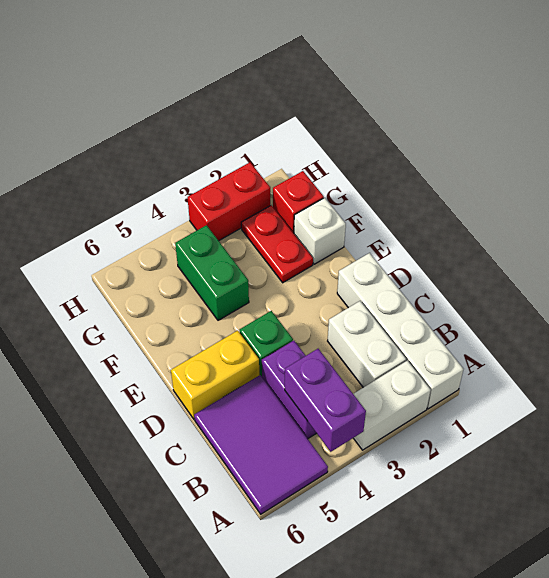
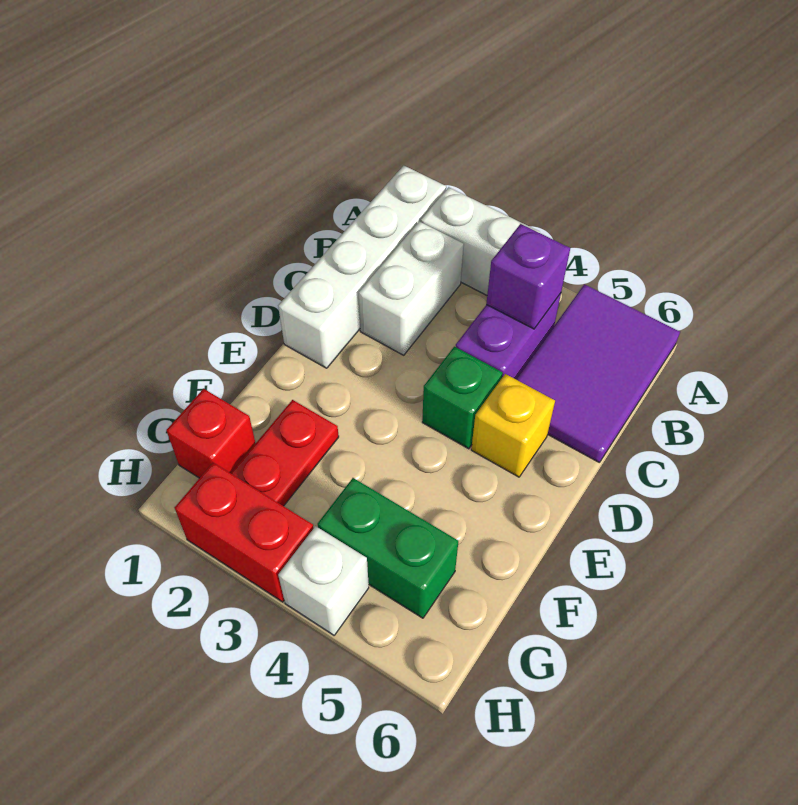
purple 1x2 brick [285,349,366,452] -> purple 1x1 brick [486,224,570,329]
yellow 1x2 brick [171,331,259,419] -> yellow 1x1 brick [471,374,555,477]
white 1x1 brick [294,198,346,264] -> white 1x1 brick moved to [278,526,369,635]
green 1x2 brick [175,225,249,320] -> green 1x2 brick turned to [318,478,458,618]

